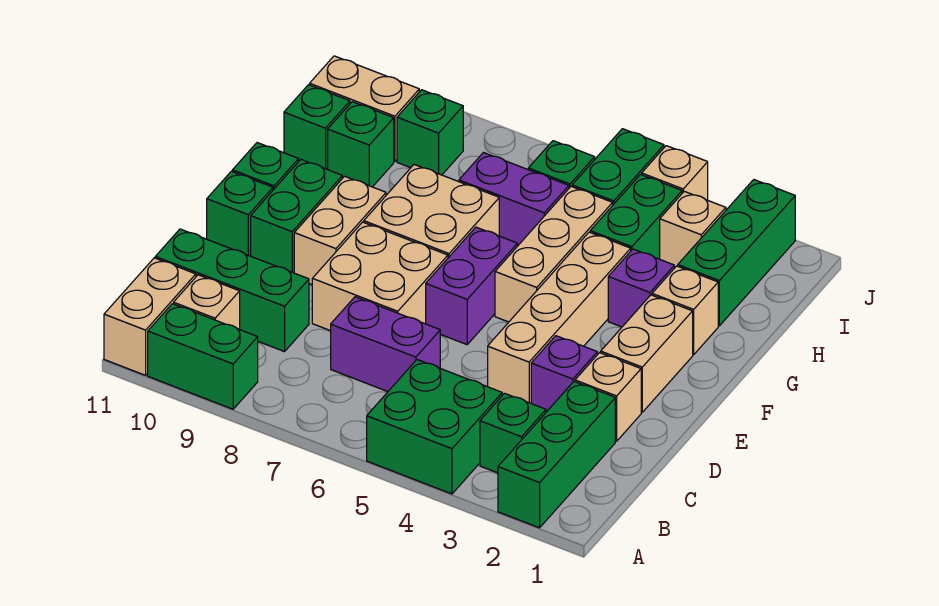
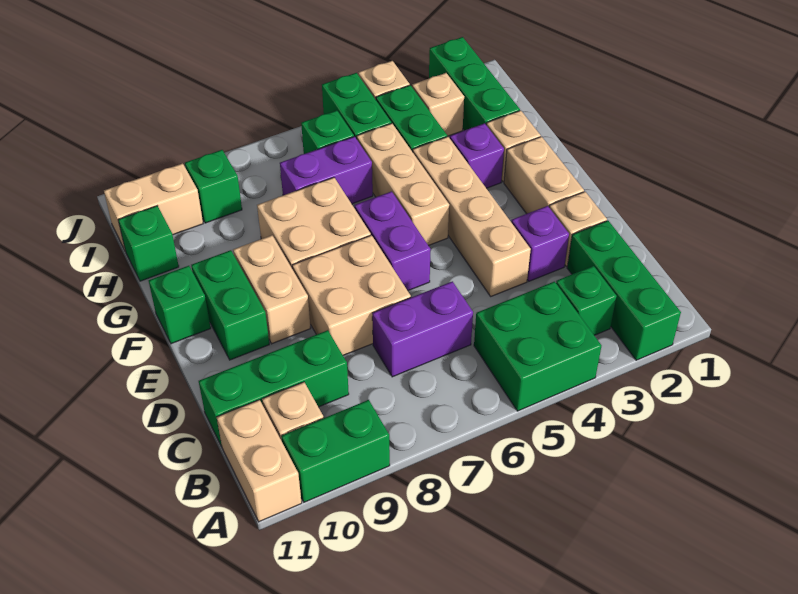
green 1x1 brick [207,171,273,256] -> none
green 1x1 brick [328,102,394,187] -> none

